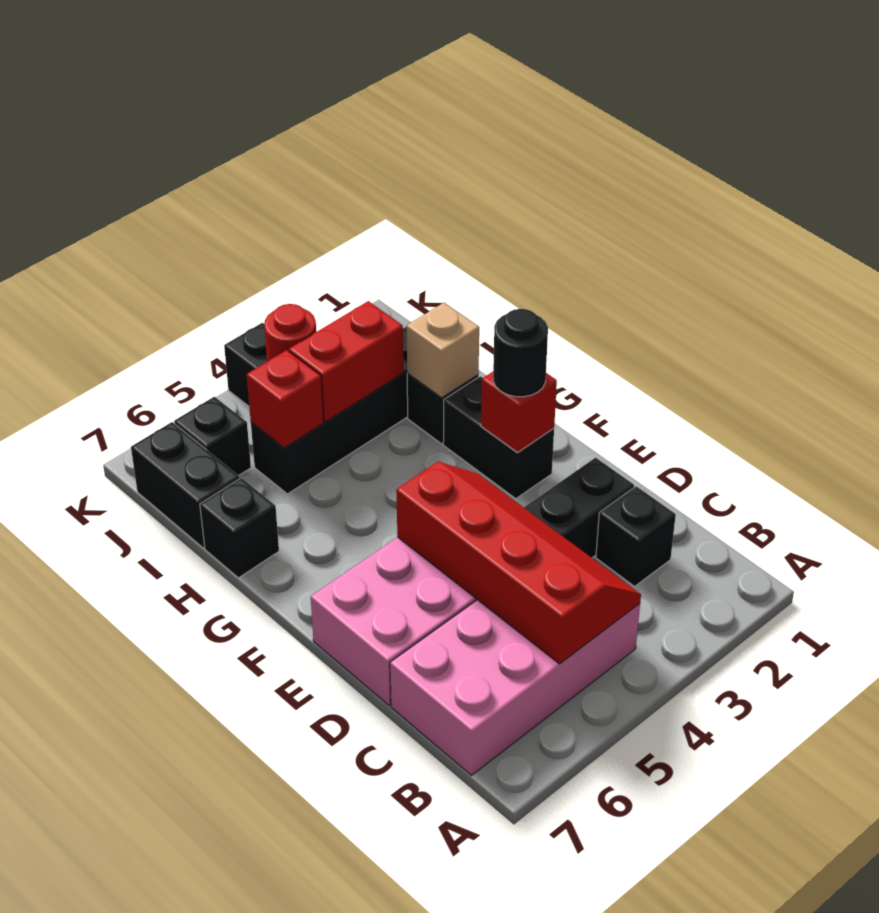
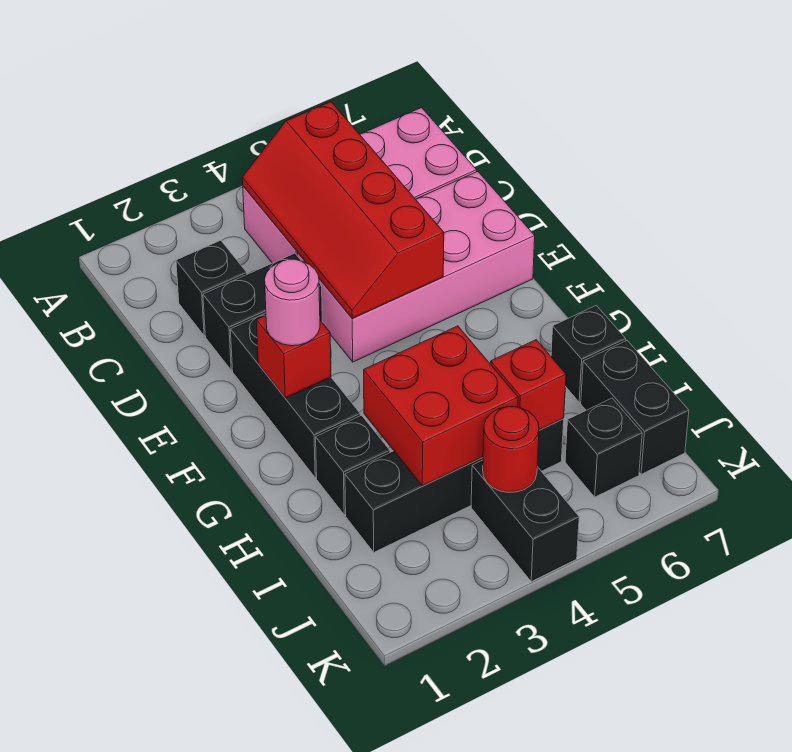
black 1x2 brick [443,376,554,499] -> black 1x3 brick [230,313,360,478]
black 1x1 round brick [493,309,548,397] -> pink 1x1 round brick [265,259,320,346]
tan 1x1 brick [406,303,479,398] -> none
red 1x2 brick [289,301,404,422] -> red 2x2 brick [364,326,518,486]

